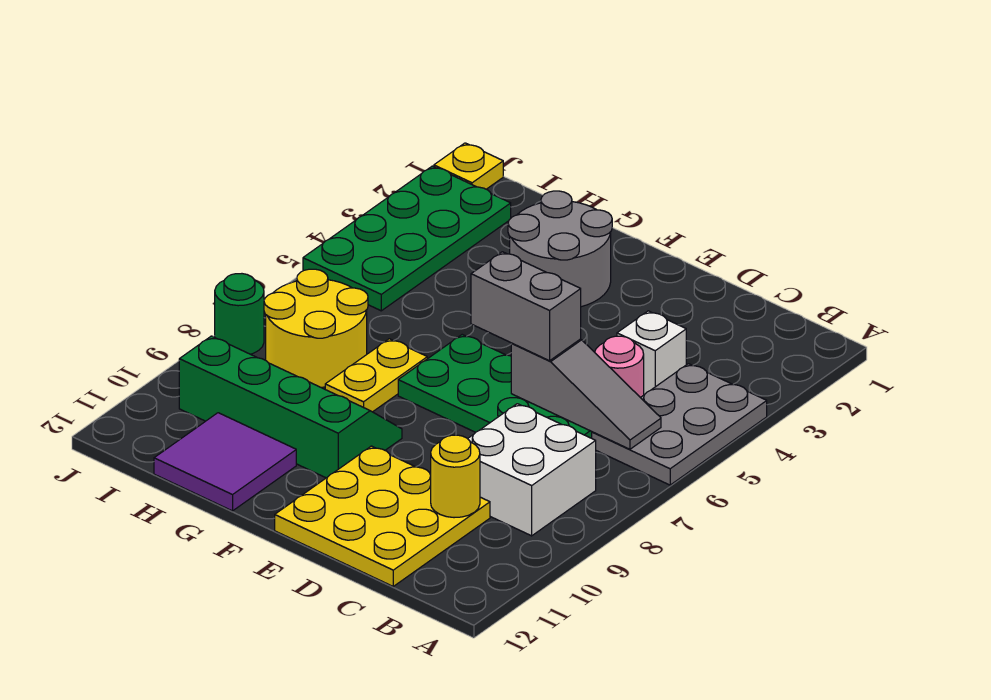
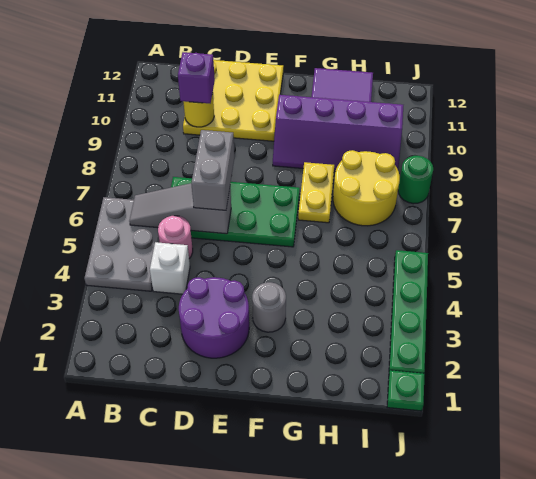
white 2x2 brick [468,404,596,536] -> none
none -> purple 1x1 brick [178,52,215,103]
none -> purple 2x2 round brick [179,277,249,358]
grey 1x2 brick [471,252,581,361] -> grey 1x2 brick turned to [191,130,234,210]
grey 2x2 round brick [508,191,612,307] -> grey 1x1 round brick [252,282,286,332]
green 2x4 slope [179,336,402,478] -> purple 2x4 slope [273,95,403,171]
green 2x4 plate [303,166,511,311] -> green 1x4 plate [389,250,428,373]
yellow 1x1 plate [434,143,503,189] -> green 1x1 plate [387,370,424,411]

